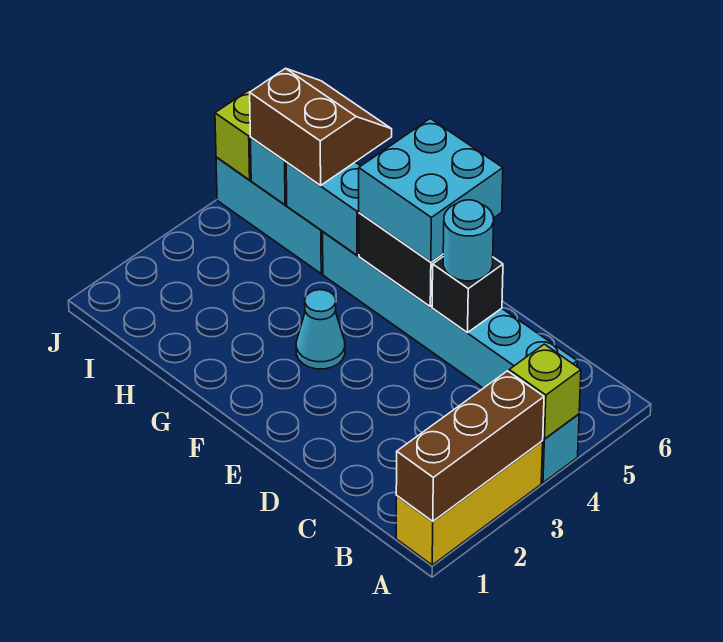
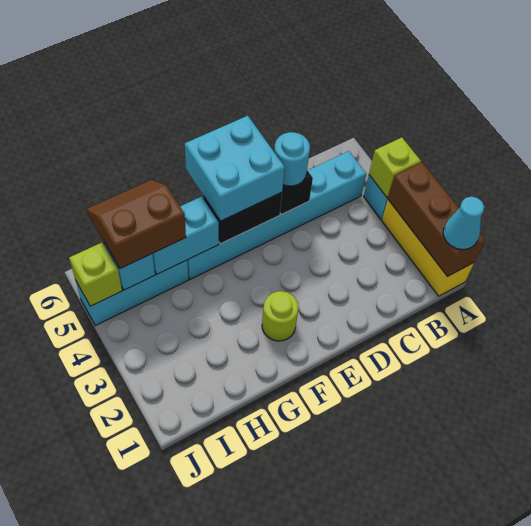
none -> lime 1x1 round brick [262,291,299,341]
cyan 1x1 cone [296,290,345,369] -> cyan 1x1 cone moved to [443,197,484,249]

